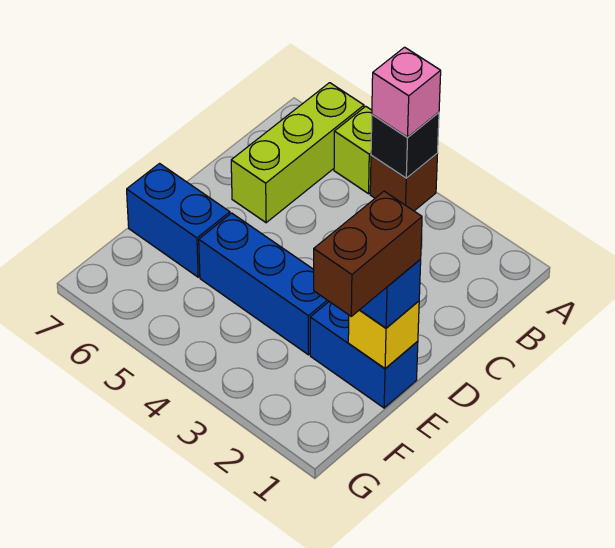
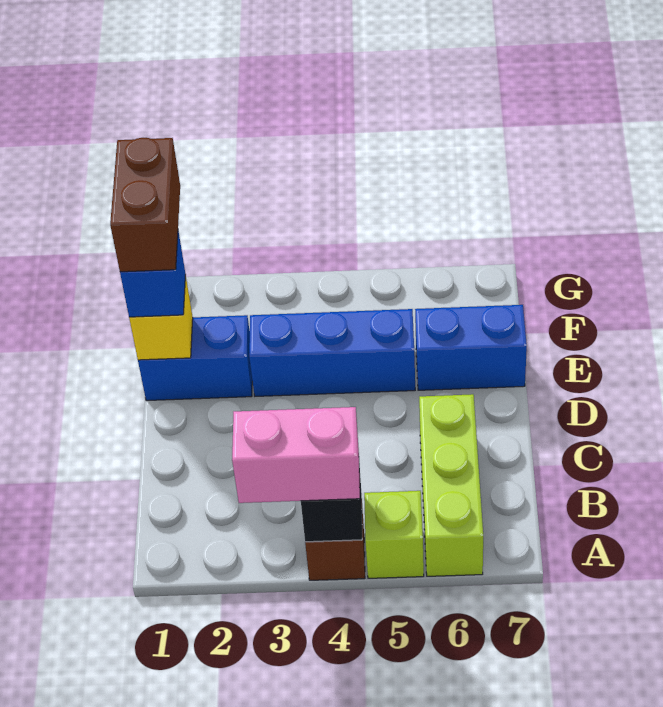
pink 1x1 brick [372,47,441,137] -> pink 1x2 brick [232,407,360,503]

